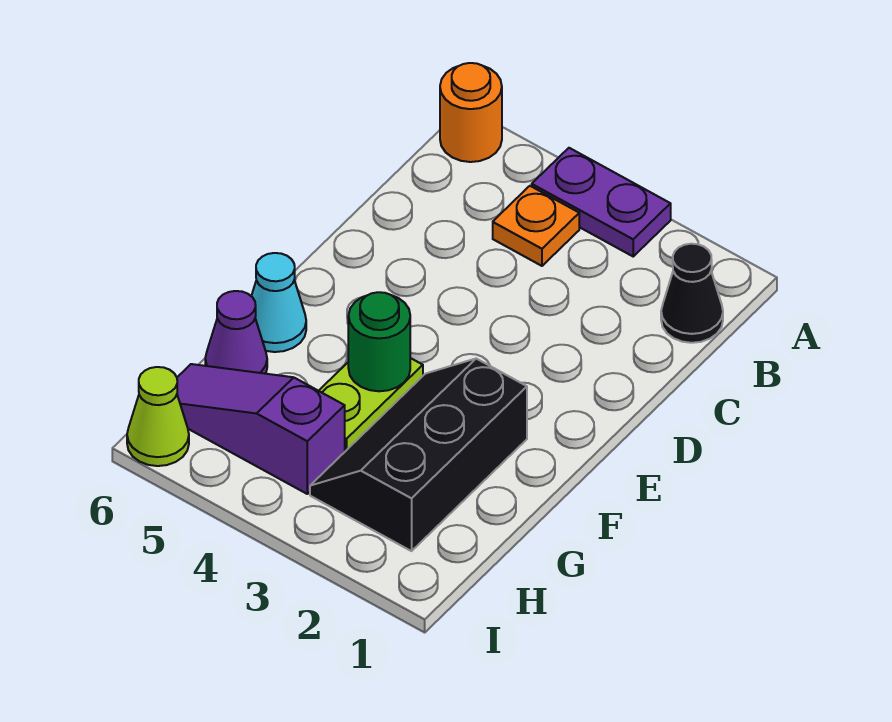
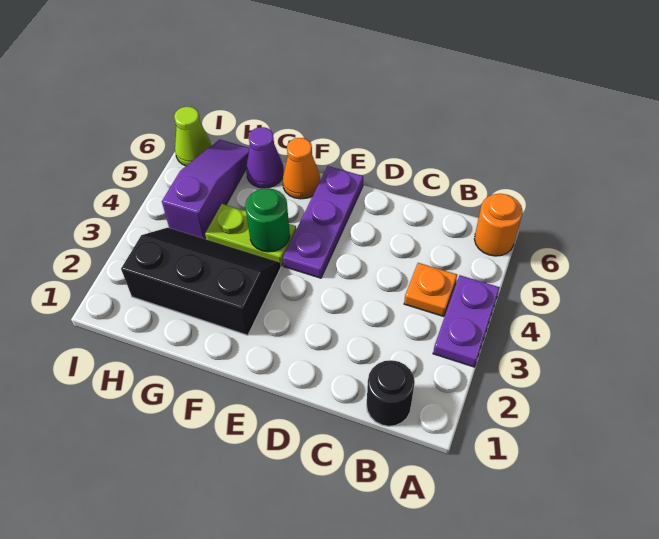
black 1x1 cone [661,244,723,343] -> black 1x1 round brick [367,360,415,426]
none -> purple 1x3 plate [283,166,363,278]
cyan 1x1 cone [252,253,306,352] -> orange 1x1 cone [283,138,320,199]

